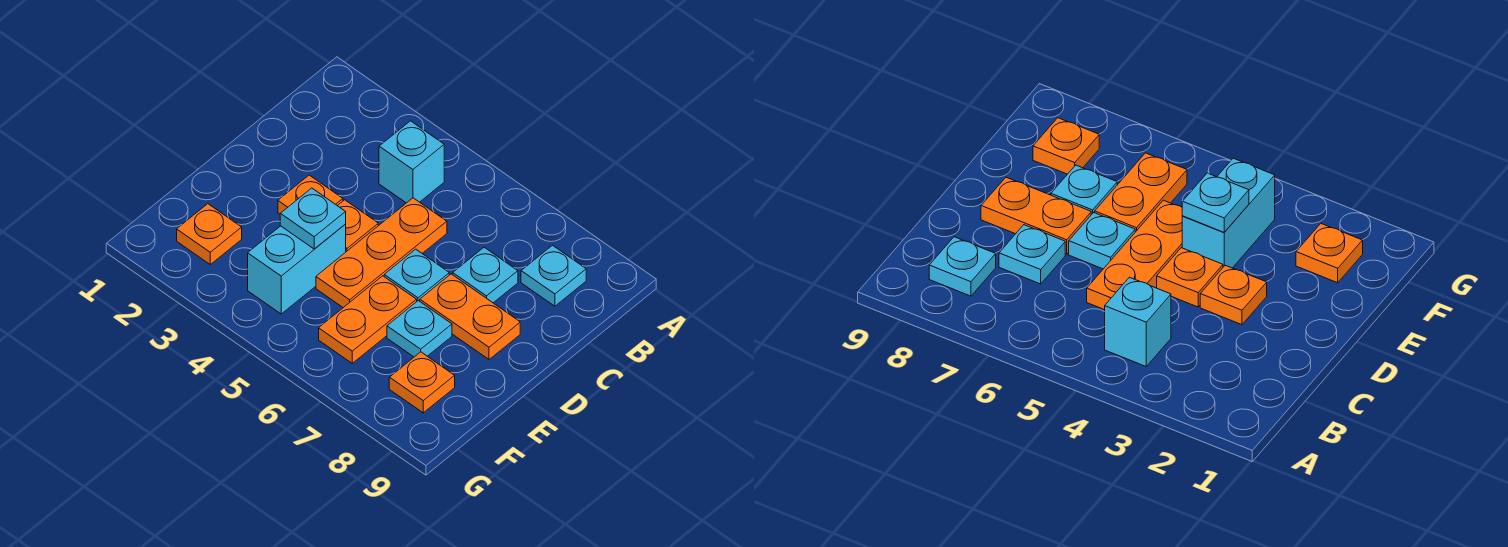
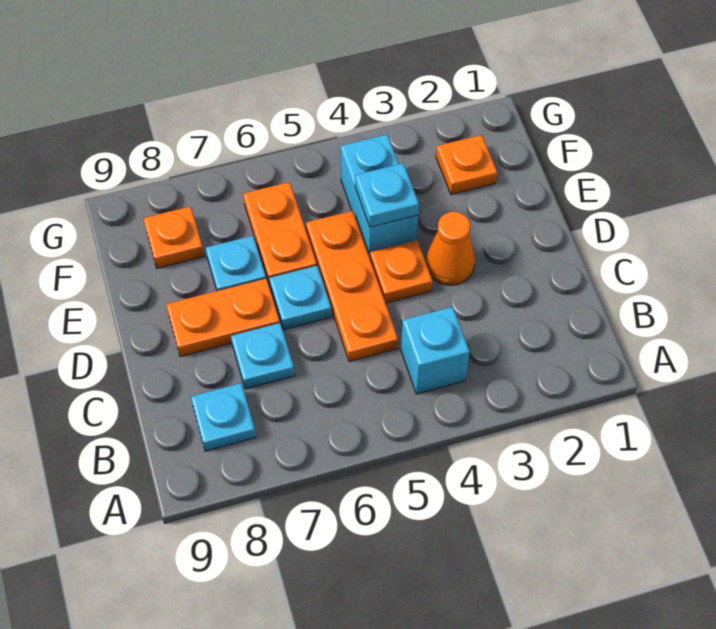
orange 1x1 plate [278,175,343,214] -> orange 1x1 cone [426,212,475,285]

